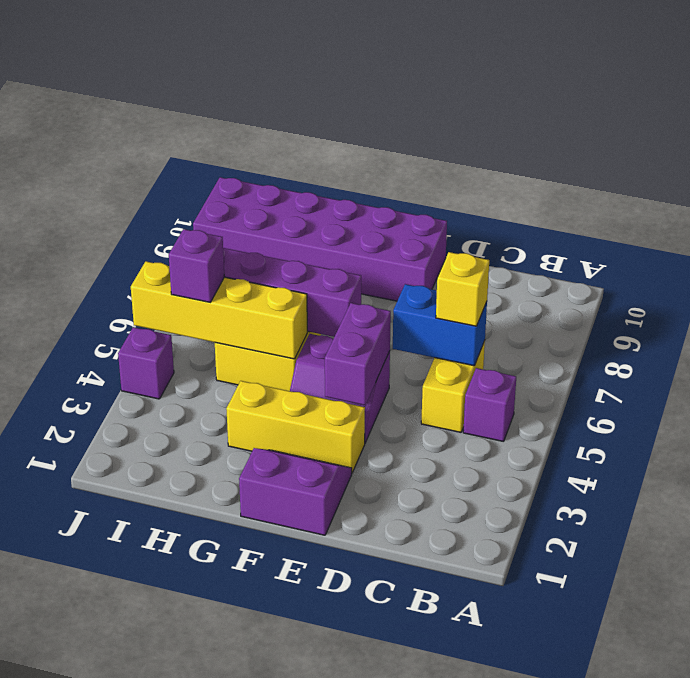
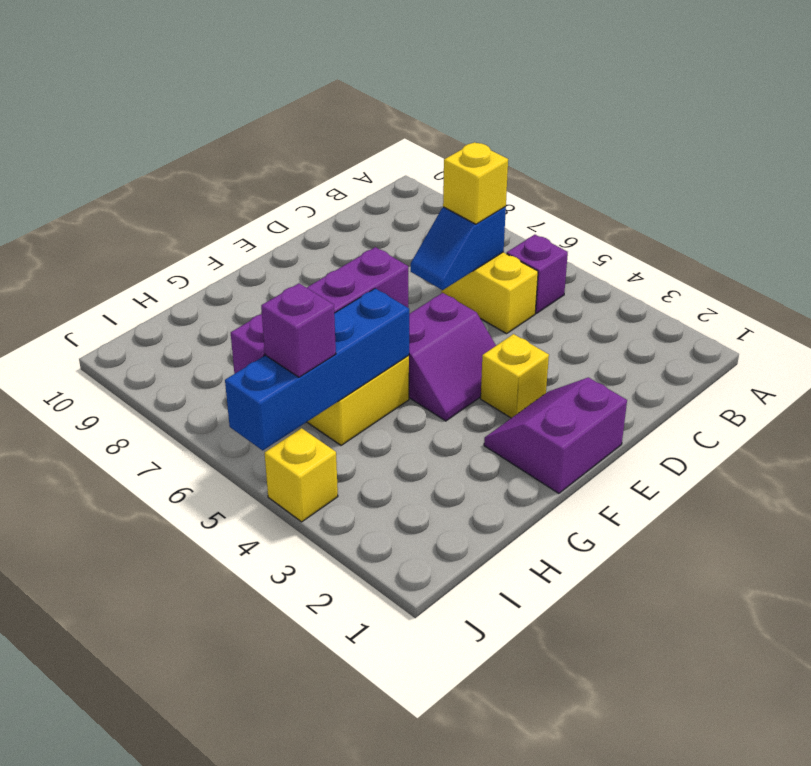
blue 1x2 brick [393,284,487,366] -> blue 1x2 slope [411,207,506,290]
yellow 1x3 brick [226,381,365,473] -> yellow 1x1 brick [481,334,549,418]
purple 1x2 brick [325,303,391,405] -> none
purple 2x6 brick [193,177,447,301] -> none
yellow 1x4 brick [131,261,307,359] -> blue 1x4 brick [225,288,409,450]
purple 1x1 brick [118,327,174,399] -> yellow 1x1 brick [265,428,338,522]

